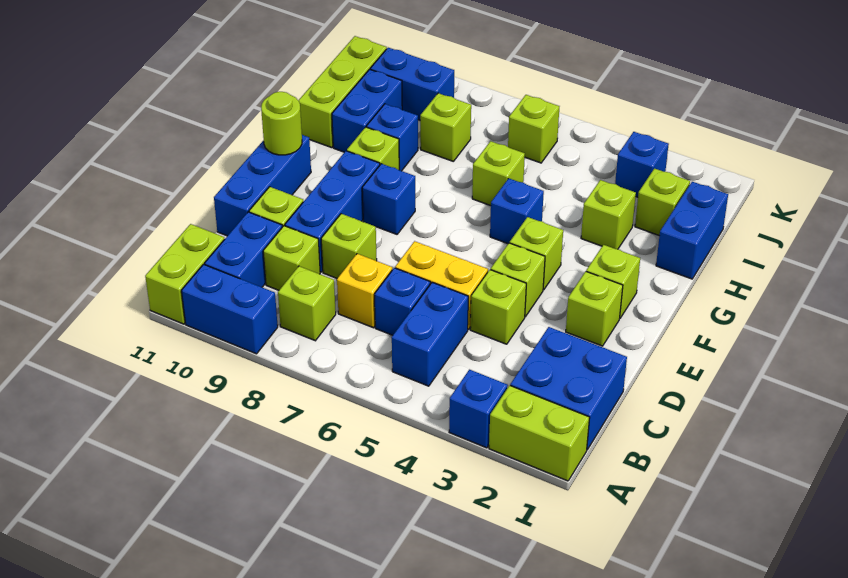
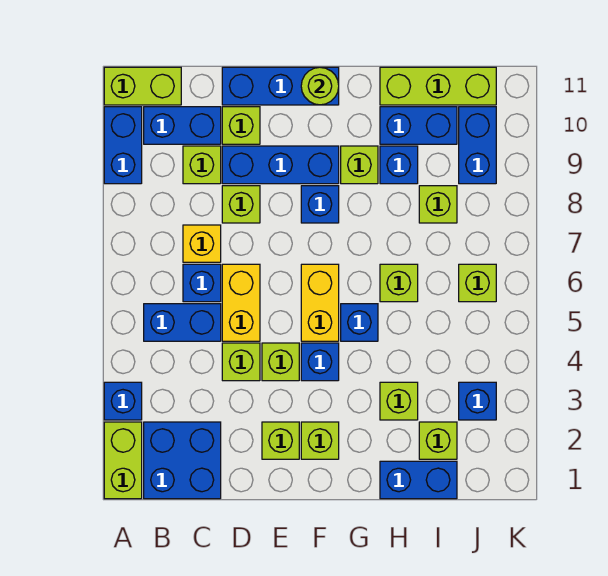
lime 1x1 brick [278,266,336,341] -> none
lime 1x1 brick [510,217,563,290] -> blue 1x1 brick [301,343,339,381]
none -> yellow 1x2 brick [301,264,339,341]

